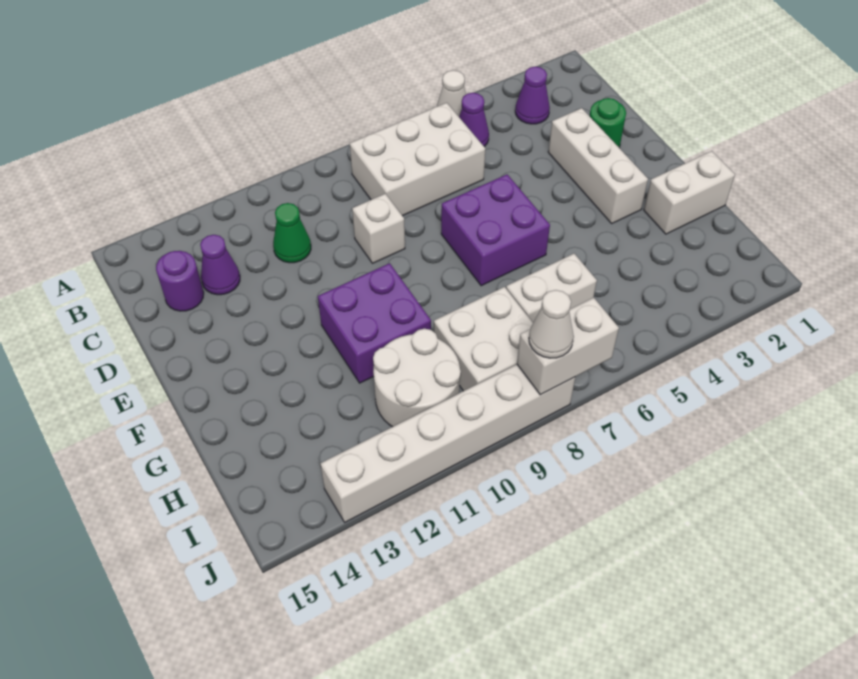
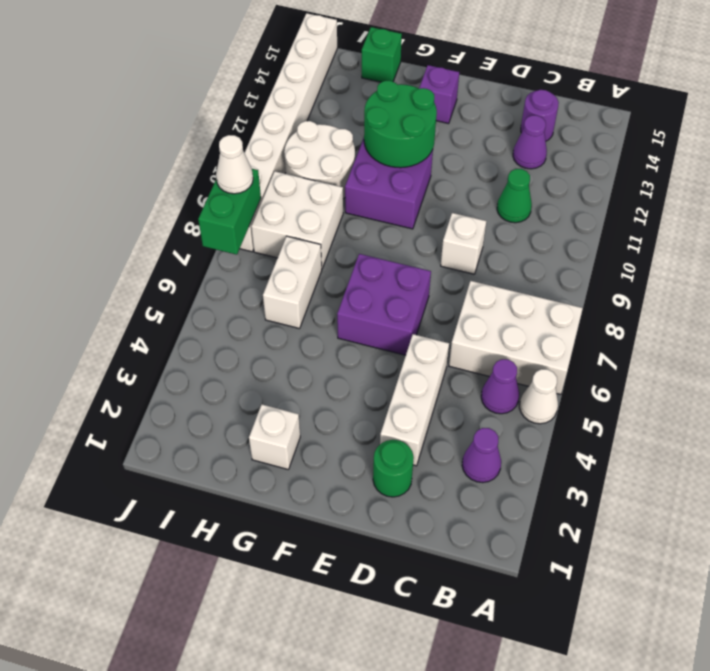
white 2x3 brick [350,103,485,216] -> white 2x3 brick turned to [449,281,583,394]
white 1x3 brick [548,108,648,223] -> white 1x3 brick turned to [380,334,449,466]
none -> green 2x2 round brick [364,81,437,168]
none -> purple 1x1 brick [419,65,459,124]
white 1x2 brick [644,151,735,234] -> white 1x1 brick [249,404,300,469]
none -> green 1x1 brick [362,27,402,82]
white 1x2 brick [517,298,619,395] -> green 1x2 brick [198,169,261,255]
white 1x6 brick [320,364,575,522] -> white 1x8 brick [240,13,337,252]

